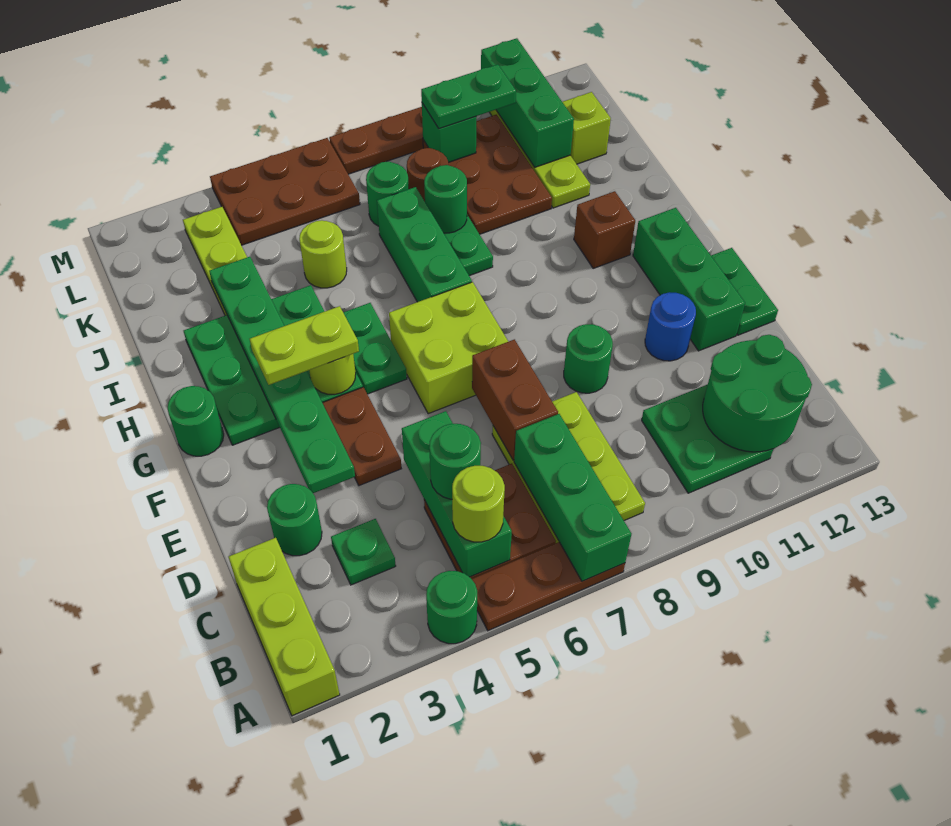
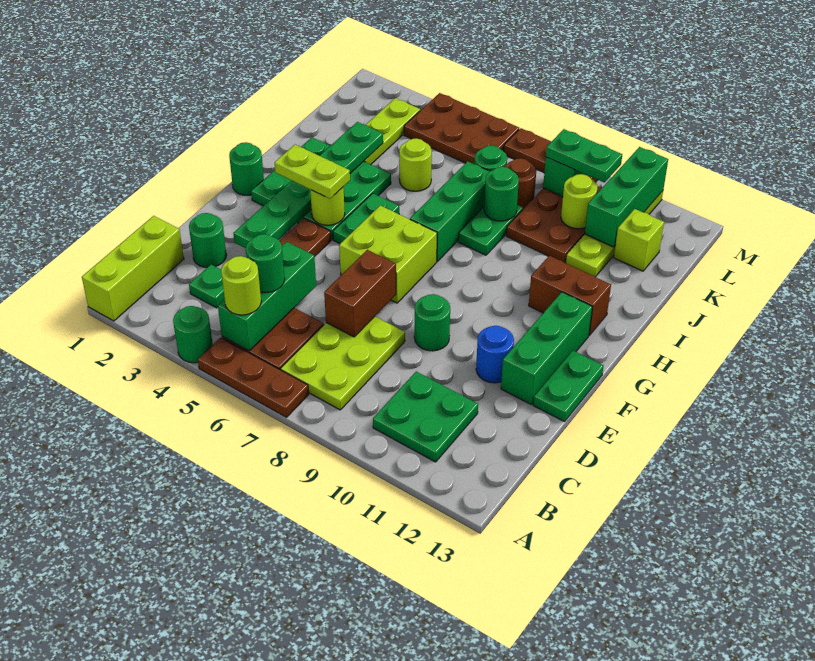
green 1x3 brick [514,414,632,581] -> none
green 2x2 round brick [703,335,812,452] -> none
brown 1x1 brick [574,191,635,268] -> brown 1x2 brick [529,256,611,335]
none -> lime 1x1 round brick [561,174,597,229]

